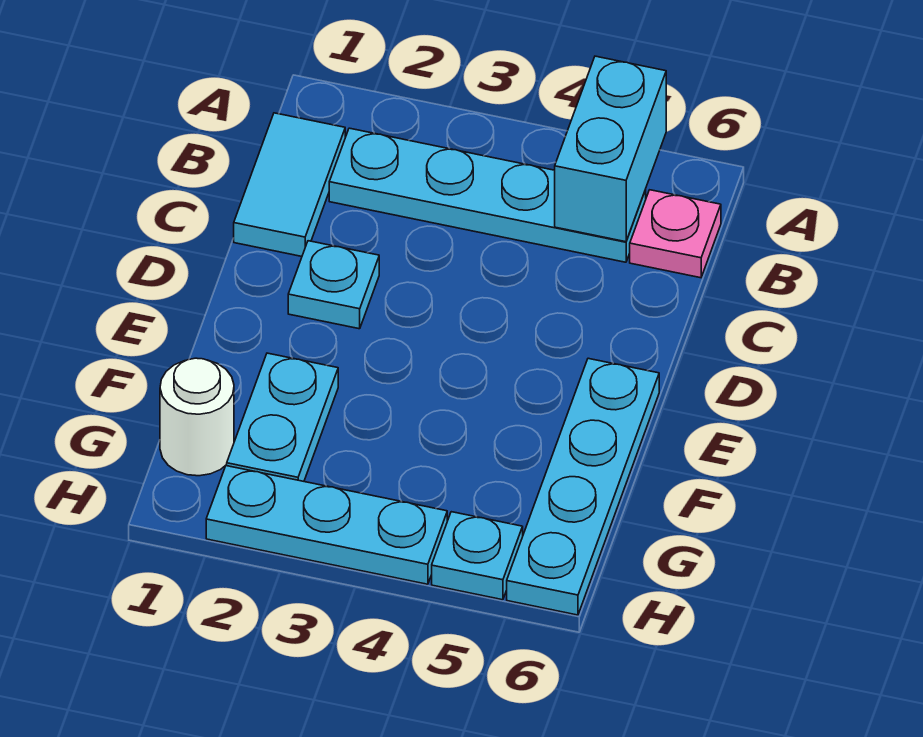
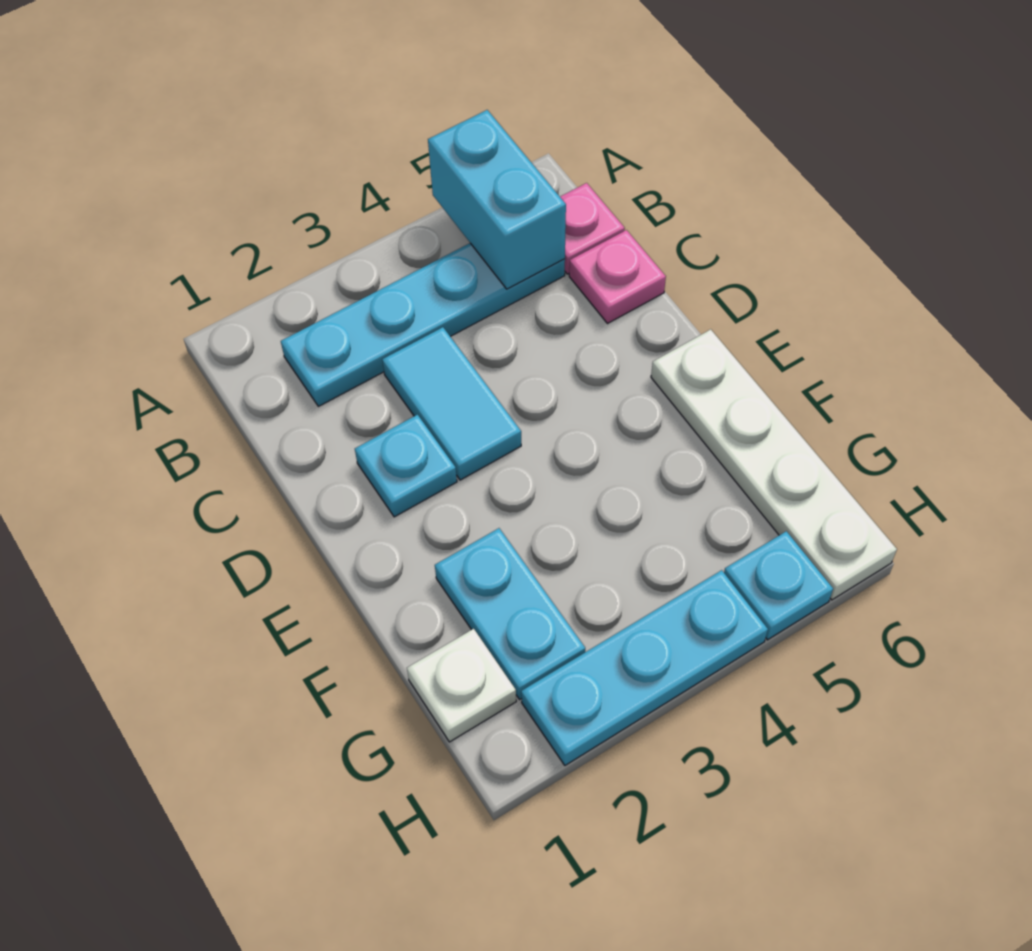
cyan 1x2 tile [234,113,345,256] -> cyan 1x2 tile moved to [382,327,521,480]
none -> pink 1x1 plate [569,230,666,324]
cyan 1x4 plate [507,358,659,615] -> white 1x4 plate [651,329,897,600]
white 1x1 round brick [160,358,234,476] -> white 1x1 plate [407,629,516,742]

